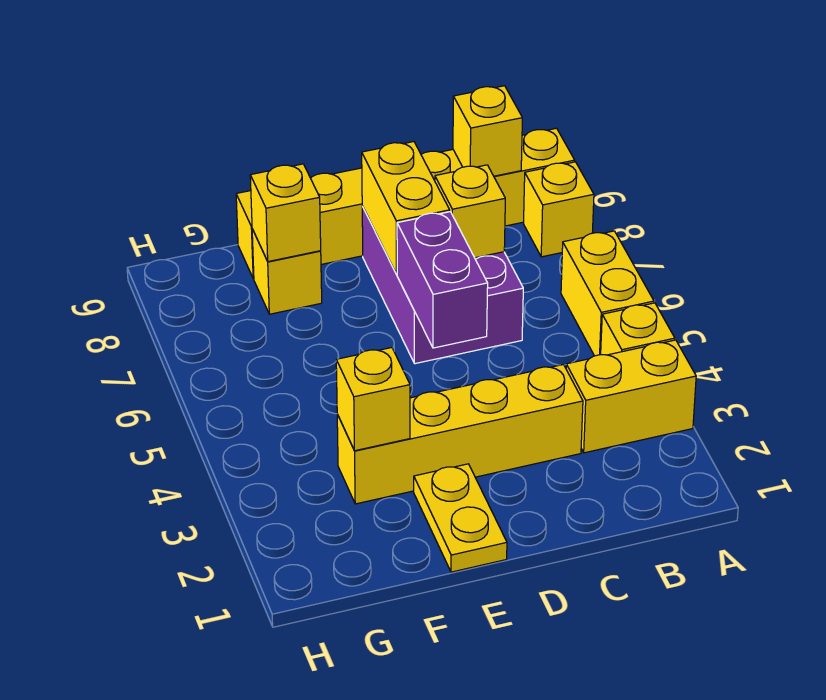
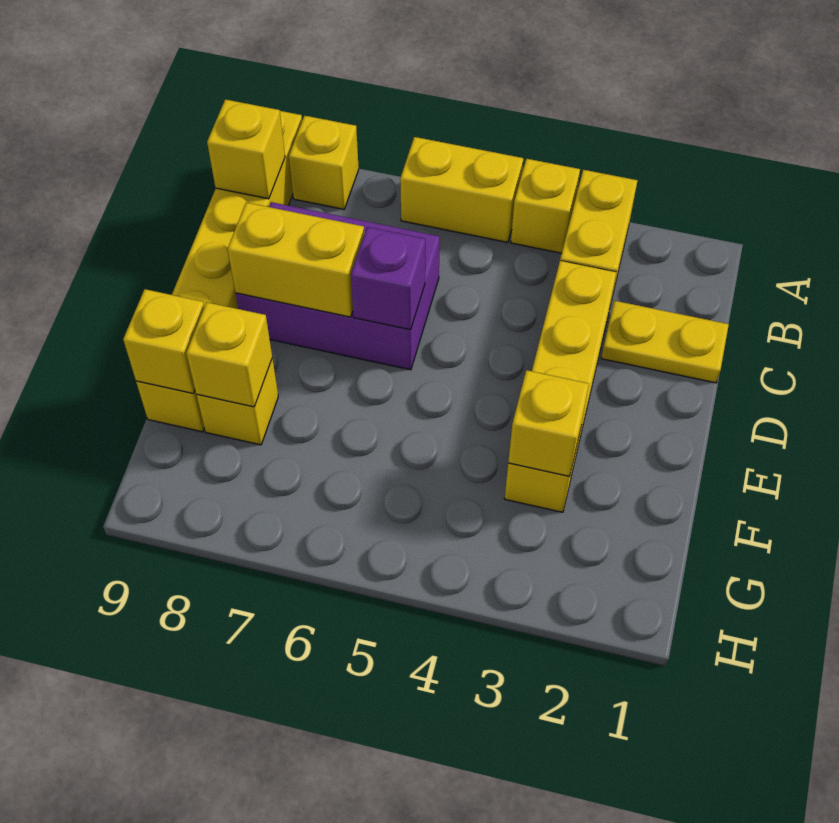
yellow 1x1 brick [435,165,505,258] -> yellow 1x1 brick moved to [123,289,204,394]
purple 1x2 brick [397,212,488,348] -> purple 1x1 brick [351,227,425,330]
yellow 1x2 plate [414,464,507,572] -> yellow 1x2 plate moved to [601,301,729,383]

